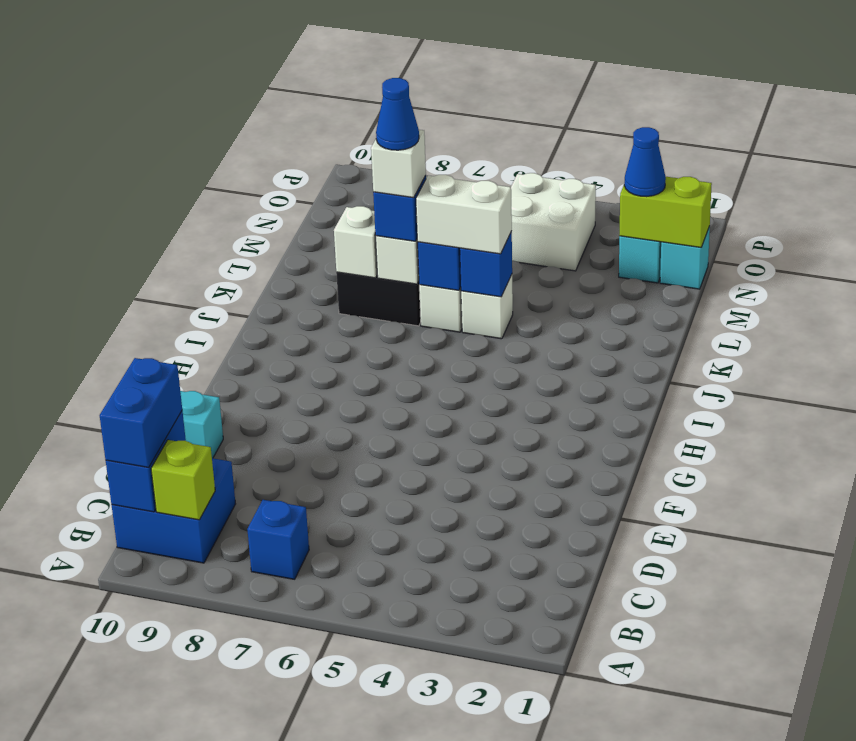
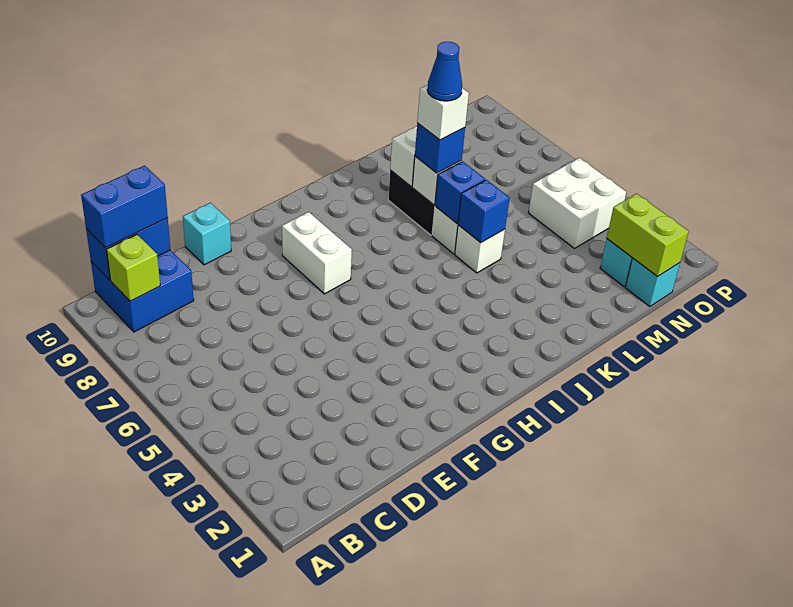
blue 1x1 brick [247,500,309,579] -> none
white 1x2 brick [416,175,512,254] -> white 1x2 brick moved to [282,212,352,294]
blue 1x1 cone [624,127,666,197] -> none

